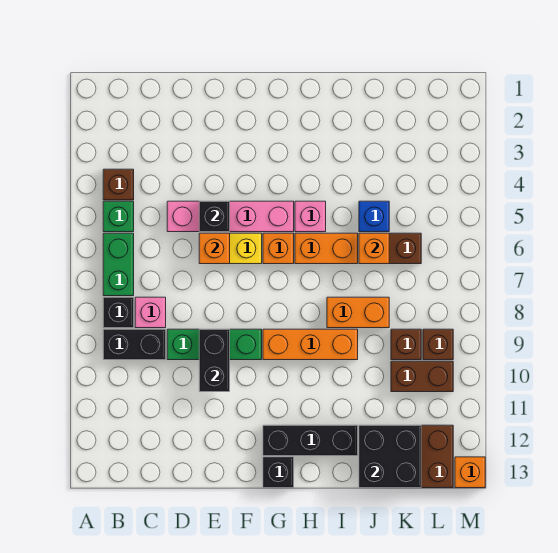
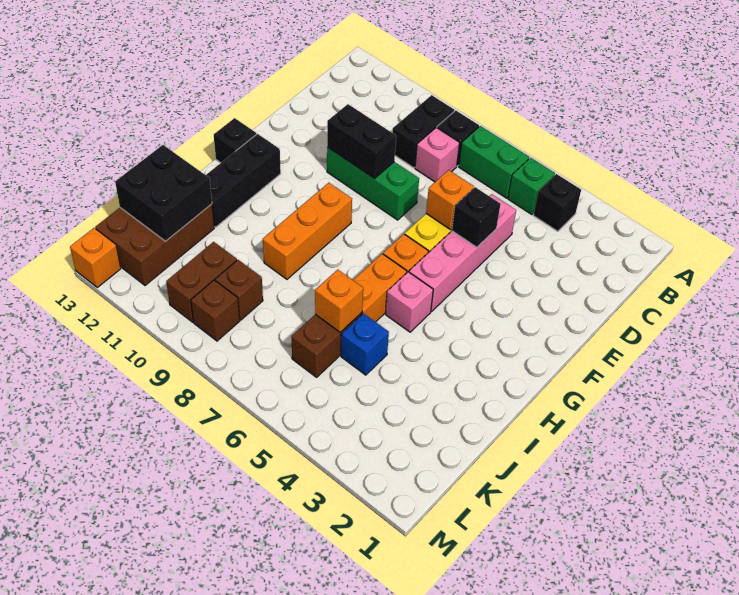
brown 1x1 brick [103,169,134,200] -> black 1x1 brick [533,174,581,231]
green 1x3 brick [167,329,262,360] -> green 1x3 brick turned to [327,147,419,220]
orange 1x2 brick [327,297,389,328] -> none

